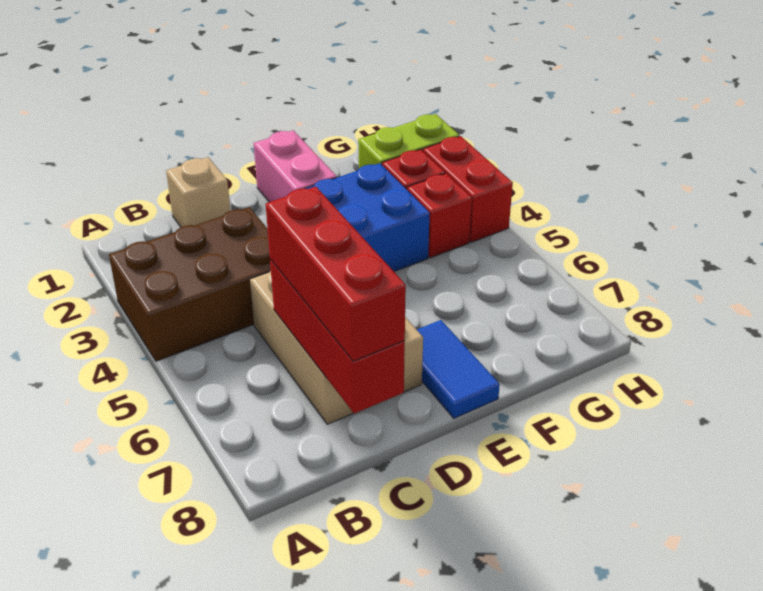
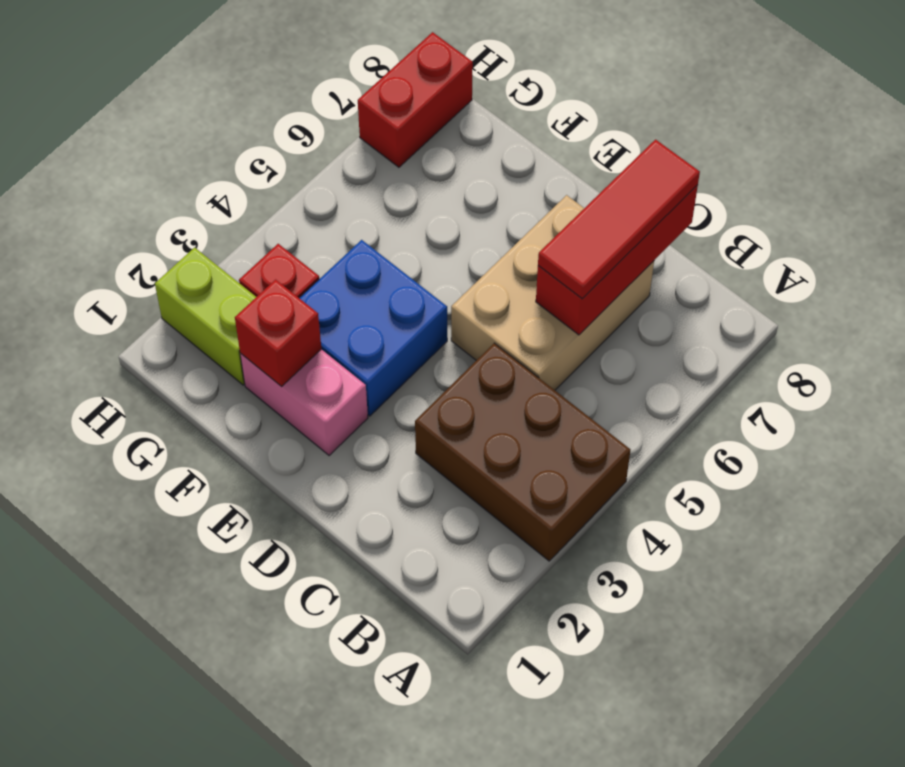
tan 1x1 brick [166,157,231,227] -> none
red 1x3 brick [266,187,406,361] -> red 1x3 tile [538,140,700,299]
pink 1x2 brick [254,130,337,202] -> pink 1x2 brick turned to [240,349,368,456]
blue 1x2 tile [417,320,500,418] -> none
red 1x1 brick [407,173,472,258] -> red 1x1 brick moved to [235,280,321,387]
red 1x2 brick [423,136,513,242] -> red 1x2 brick moved to [358,32,473,167]

